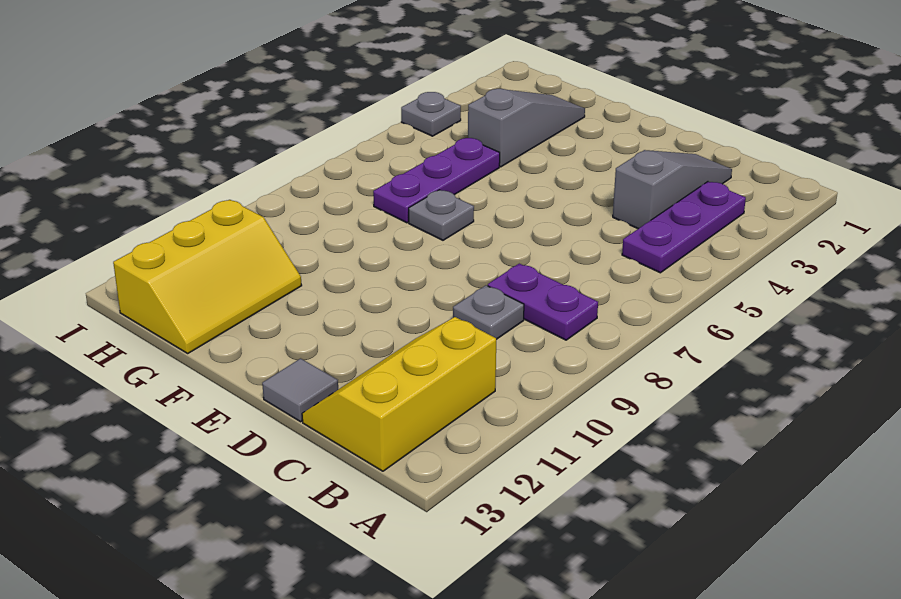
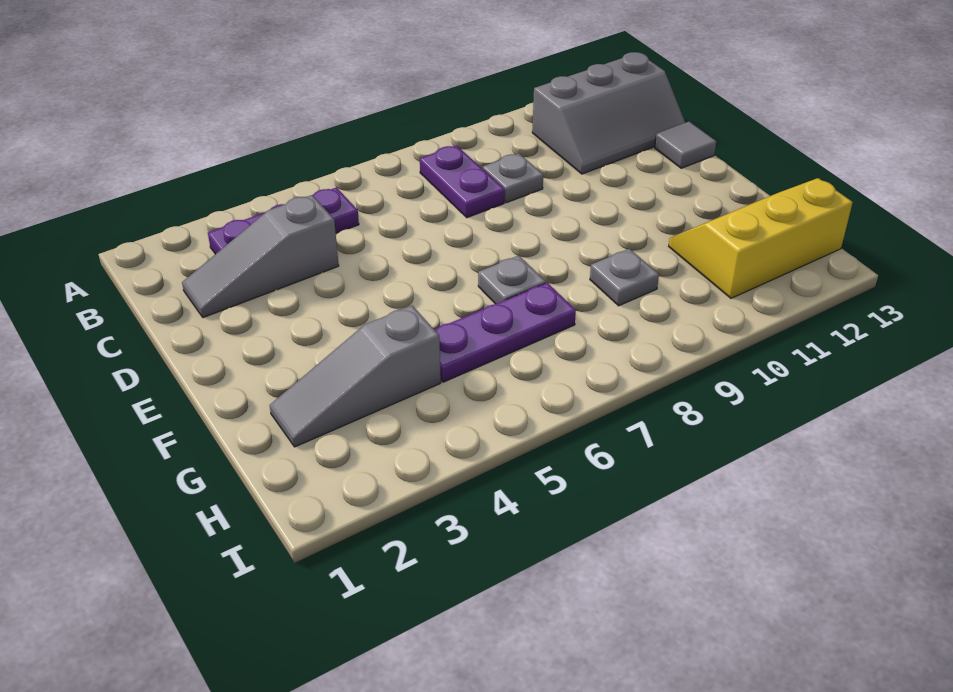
yellow 2x3 slope [302,317,496,471] -> grey 2x3 slope [532,52,685,174]
grey 1x1 plate [401,92,461,136] -> grey 1x1 plate moved to [590,249,659,306]

